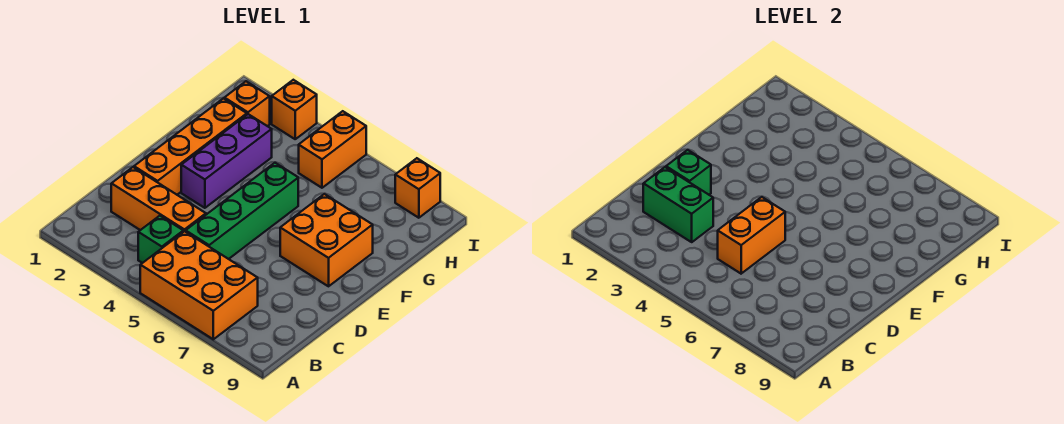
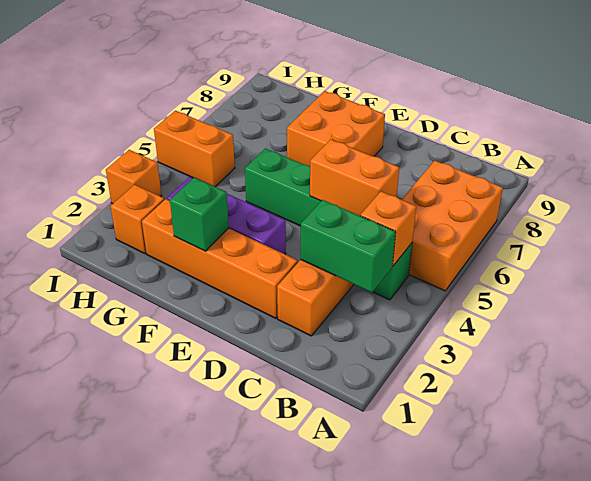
green 1x2 brick [643,167,713,242] -> green 1x2 brick turned to [300,200,396,292]
green 1x1 brick [666,150,711,195] -> green 1x1 brick moved to [170,178,229,251]
orange 1x1 brick [395,158,440,218] -> orange 1x1 brick moved to [360,191,416,266]

